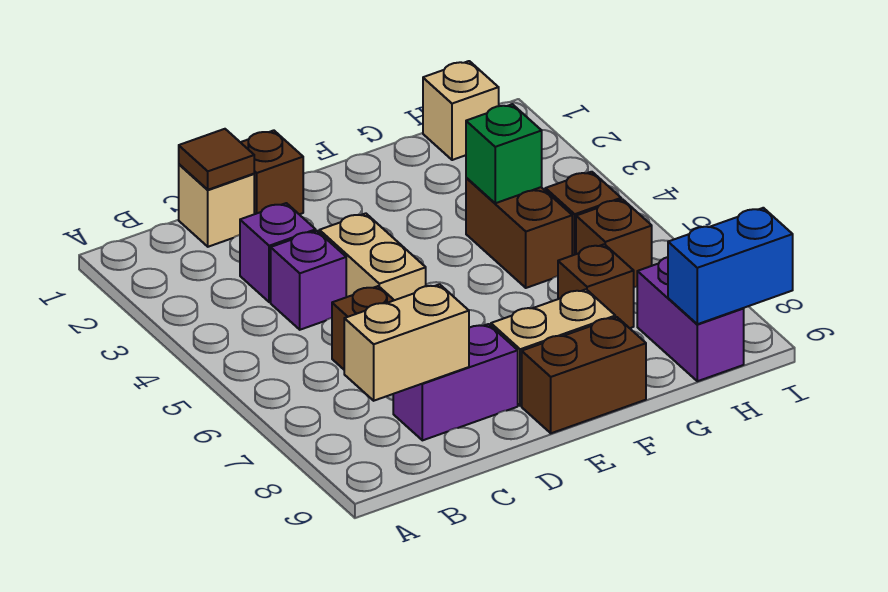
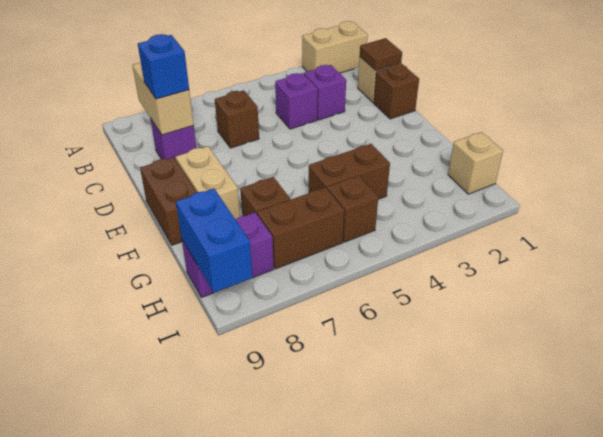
purple 1x2 brick [393,324,518,440] -> purple 1x1 brick [150,118,196,160]
none -> blue 1x1 brick [138,34,189,99]
tan 1x2 brick [319,213,426,300] -> tan 1x2 brick moved to [302,21,368,73]
green 1x1 brick [466,104,542,203] -> none
brown 1x1 brick [576,199,652,287] -> brown 1x2 brick [257,187,344,269]

